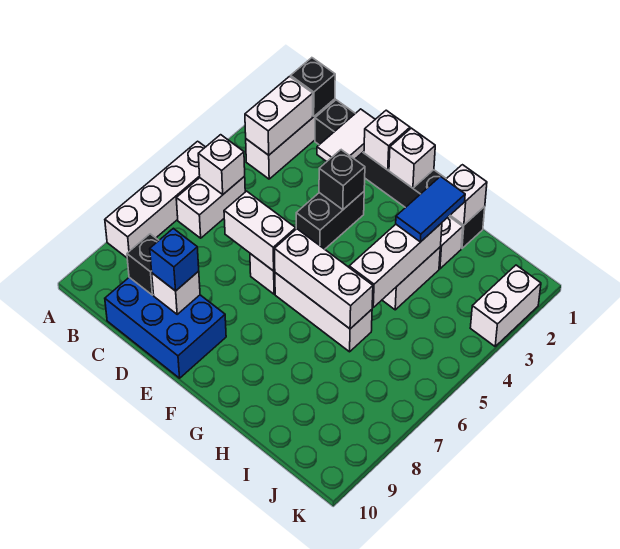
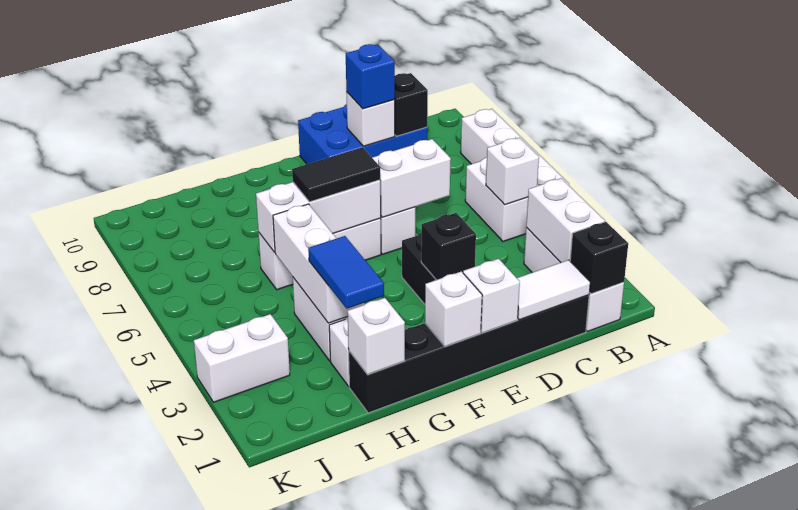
white 1x2 tile [317,109,375,162] -> white 1x2 tile turned to [517,260,590,320]
none -> black 1x2 tile [292,147,380,202]
white 1x2 brick [470,265,541,346] -> white 1x2 brick turned to [194,314,290,402]

